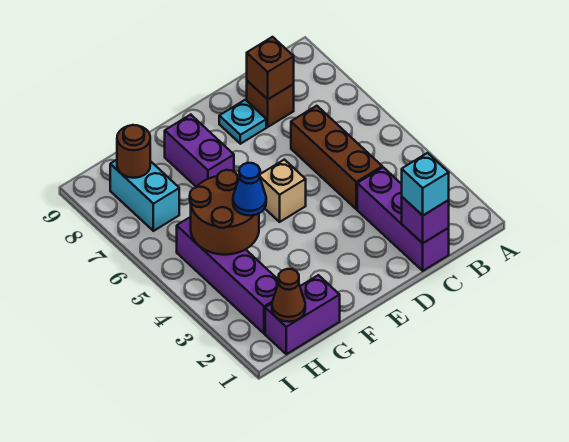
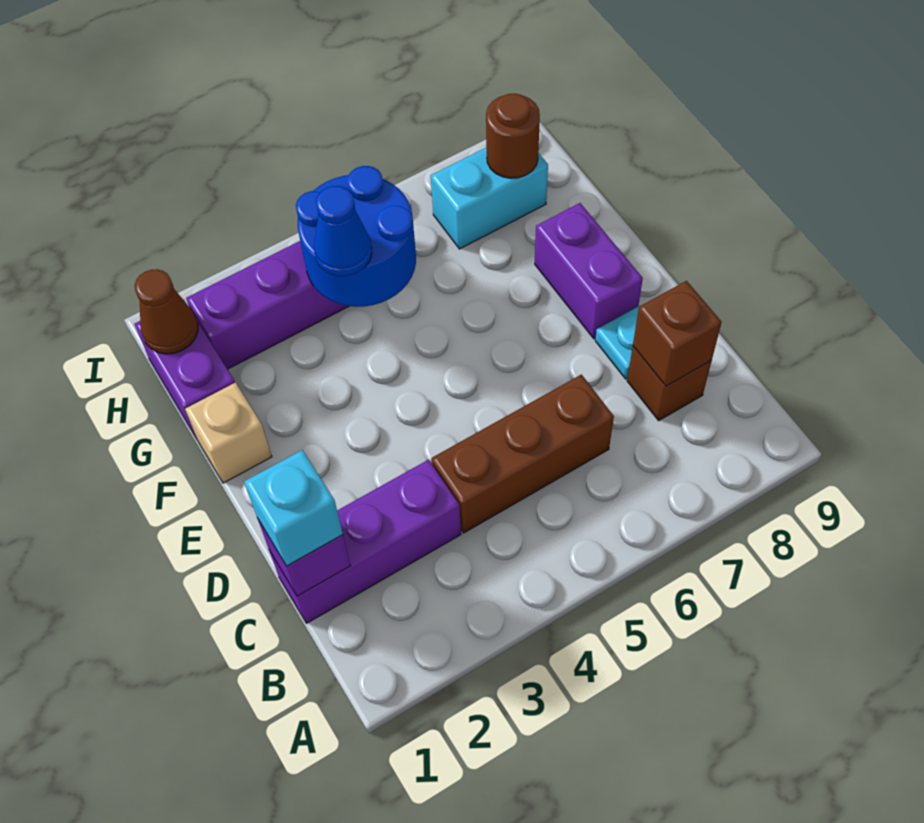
tan 1x1 brick [260,160,306,222] -> tan 1x1 brick moved to [185,383,272,483]
purple 1x2 brick [165,115,234,187] -> purple 1x2 brick turned to [535,203,643,339]
brown 2x2 round brick [190,170,259,255] -> blue 2x2 round brick [296,166,416,307]

